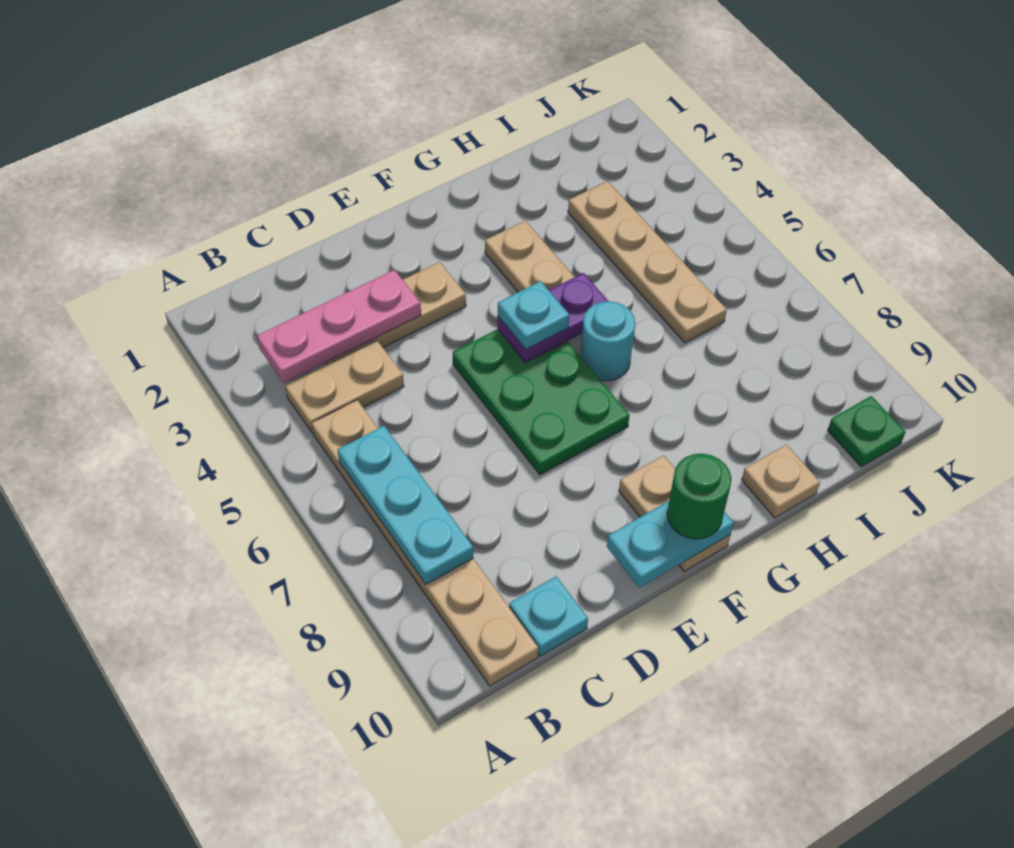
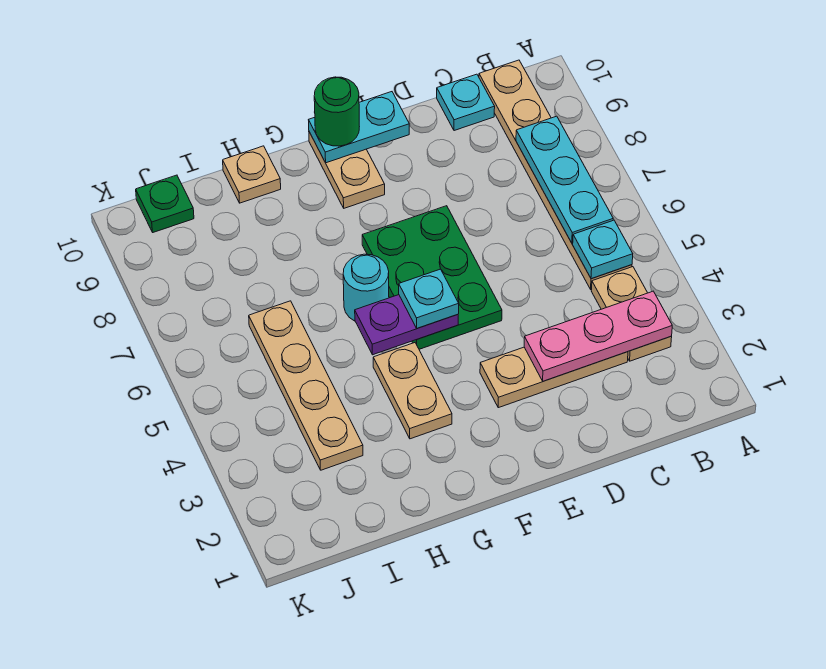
tan 1x2 plate [285,340,404,433] -> tan 1x2 plate turned to [591,267,672,361]
none -> cyan 1x1 plate [573,220,633,279]

